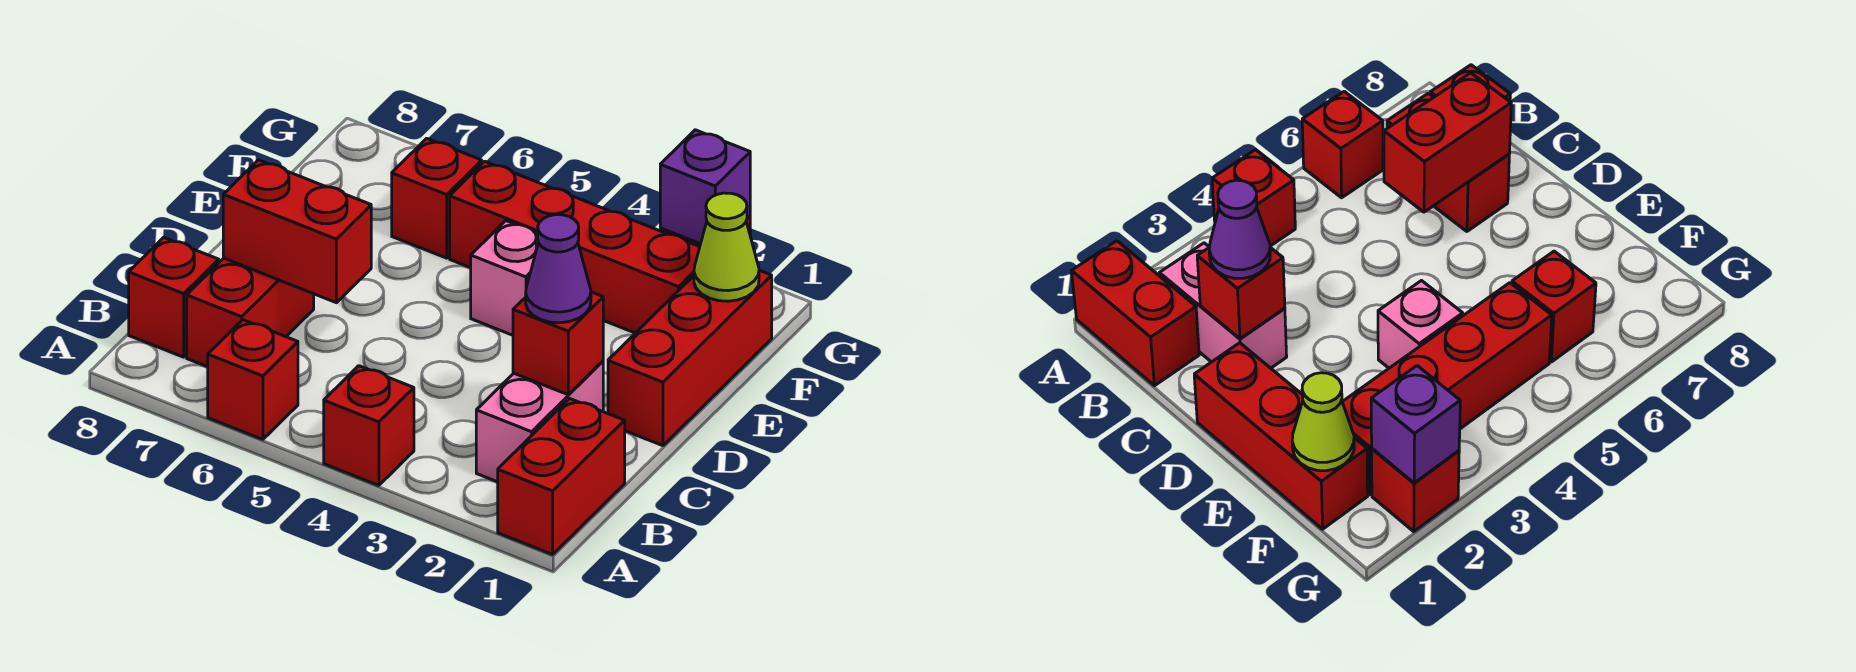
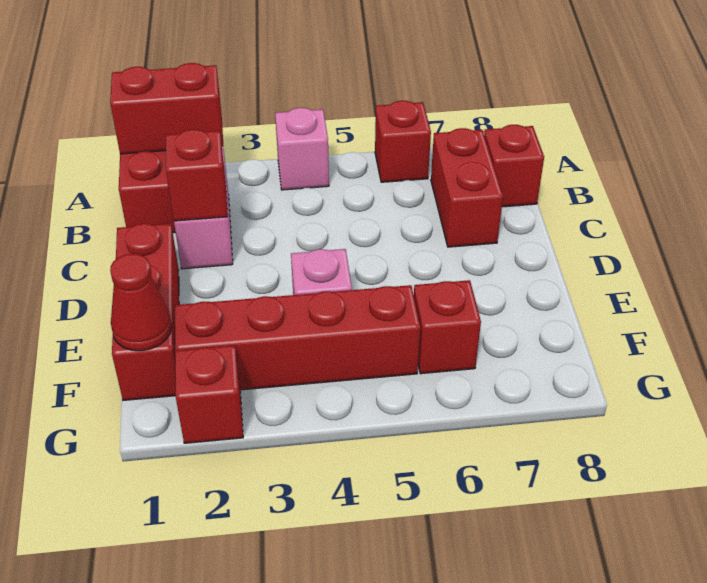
red 1x1 brick [324,366,414,486] -> pink 1x1 brick [275,108,329,190]
purple 1x1 cone [526,215,591,323] -> none
red 1x2 brick [223,160,371,303] -> red 1x2 brick moved to [110,63,223,154]
lime 1x1 cone [694,193,759,301] -> red 1x1 cone [110,254,172,351]
purple 1x1 brick [660,130,750,244] -> none

